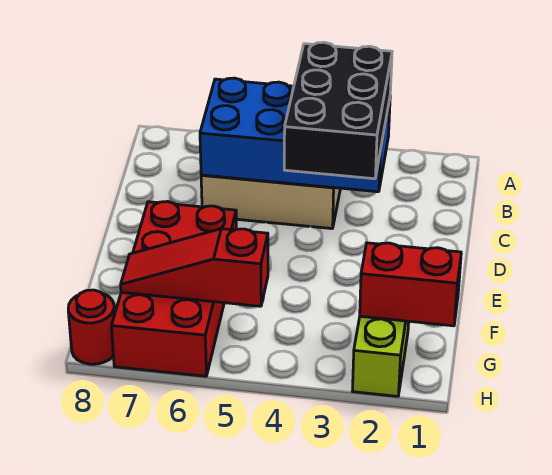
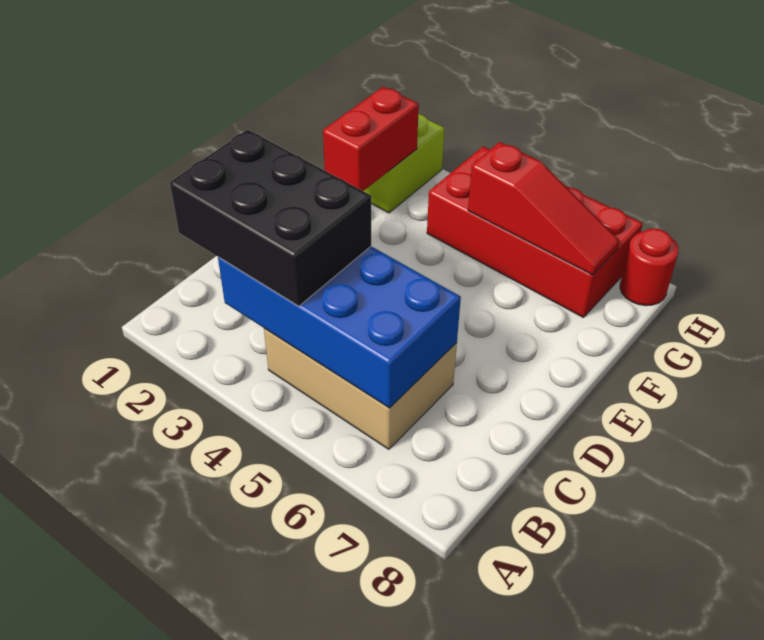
black 2x3 brick [284,42,392,179] -> black 2x3 brick turned to [170,130,371,306]
red 2x4 brick [112,202,236,376] -> red 2x4 brick turned to [427,146,643,318]
red 1x2 brick [360,243,461,326] -> red 1x2 brick turned to [323,87,419,191]

